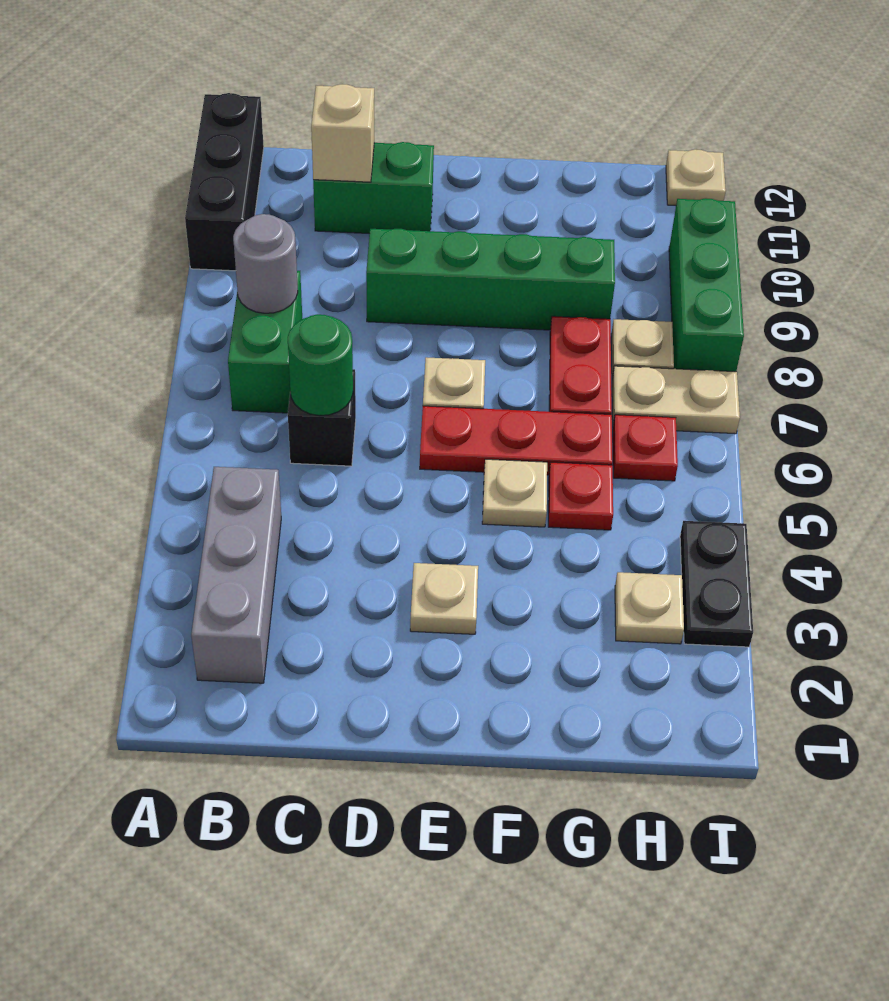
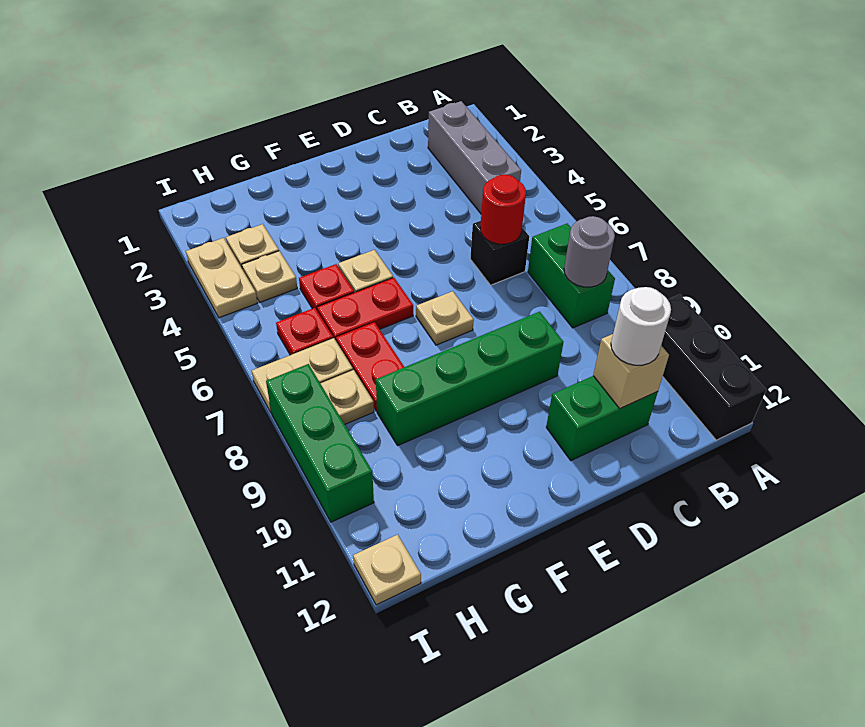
green 1x1 round brick [288,314,353,416] -> red 1x1 round brick [480,175,526,244]
none -> white 1x1 round brick [611,287,671,365]
tan 1x1 plate [410,563,478,634] -> tan 1x1 plate moved to [242,251,297,302]
red 1x3 plate [420,406,613,475] -> red 1x2 plate [317,277,413,340]
black 1x2 plate [680,521,753,647] -> tan 1x2 plate [186,238,257,318]

